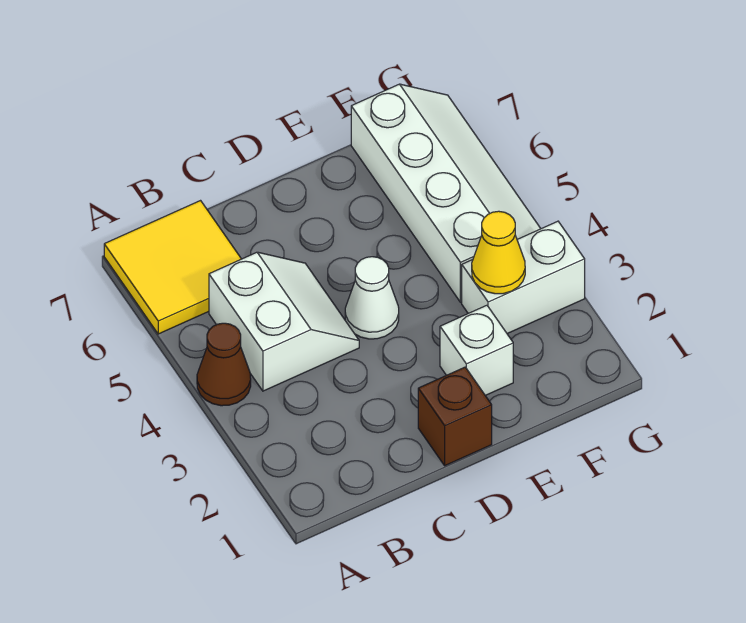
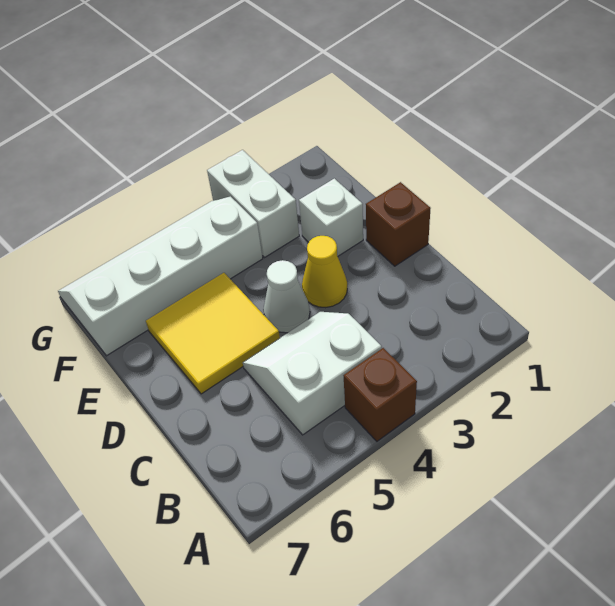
brown 1x1 cone [197,323,251,406] -> brown 1x1 brick [343,348,417,441]
yellow 2x2 tile [104,201,241,334] -> yellow 2x2 tile moved to [146,273,280,394]
yellow 1x1 cone [472,211,525,294] -> yellow 1x1 cone moved to [302,236,347,308]

